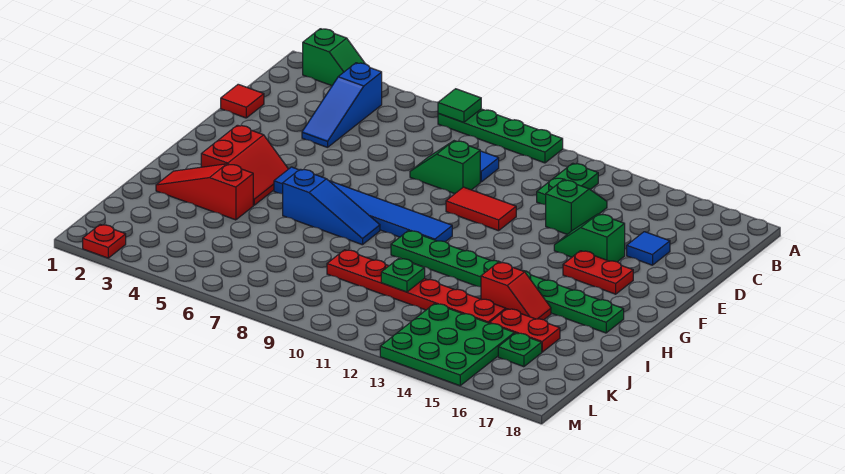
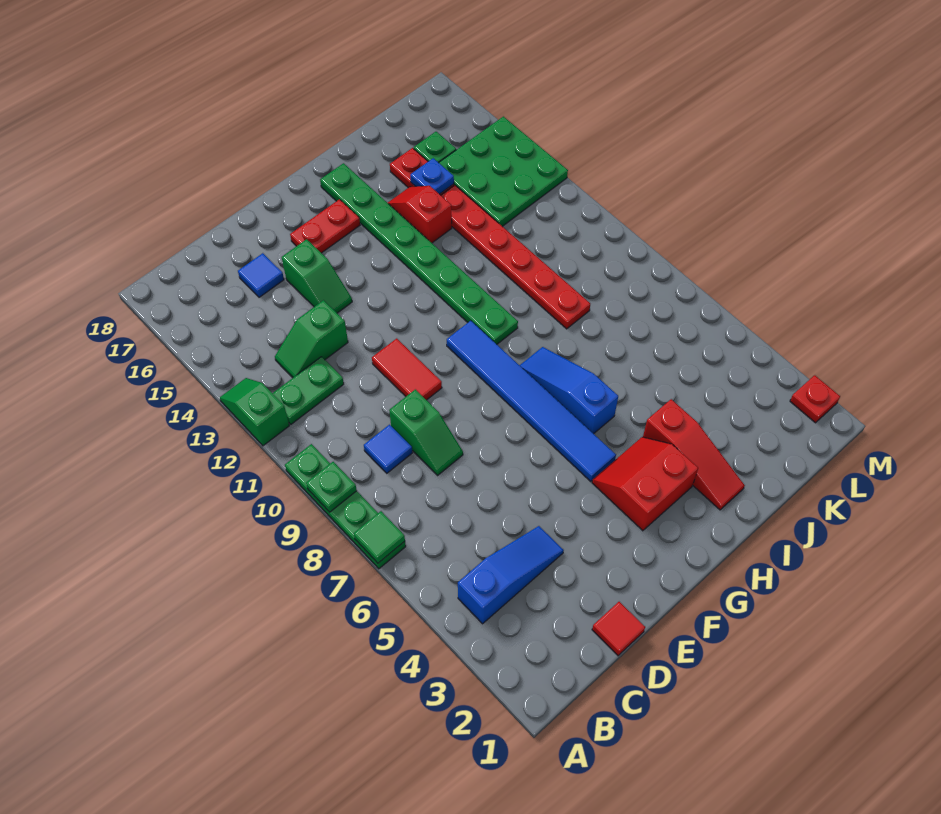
green 1x2 slope [303,29,365,86] -> green 1x2 slope moved to [220,378,289,446]
red 1x2 plate [563,251,633,294] -> red 1x2 plate turned to [290,199,360,253]
green 1x1 plate [381,258,425,292] -> green 1x1 plate moved to [306,462,357,512]
none -> blue 1x1 plate [410,158,454,194]

